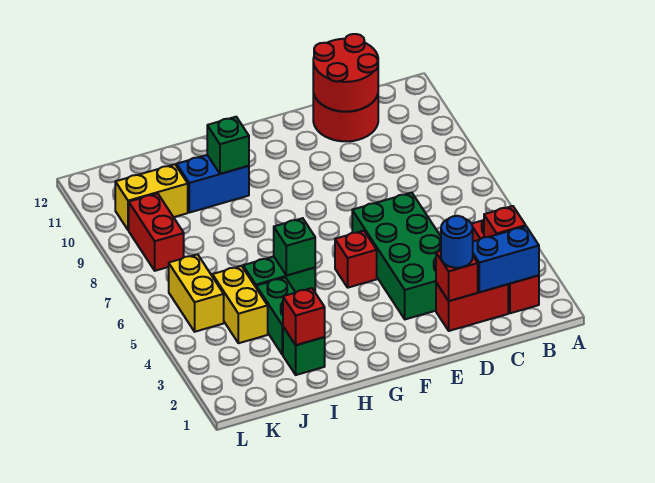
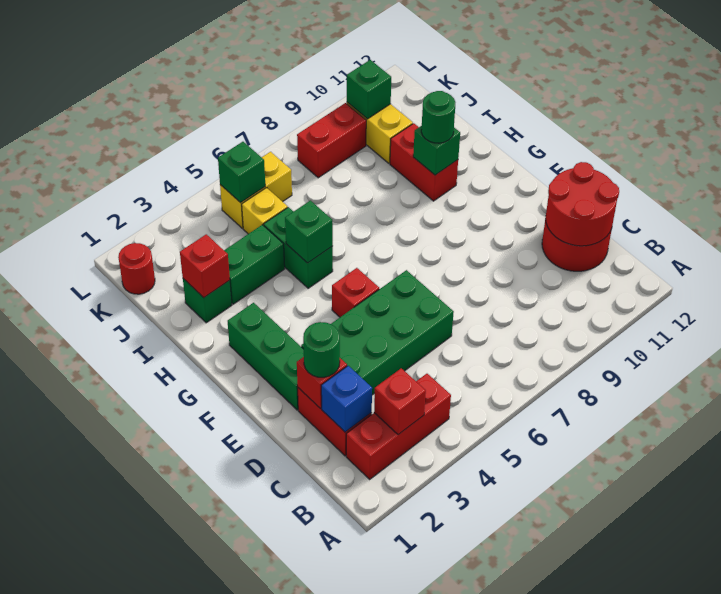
blue 1x2 brick [473,226,539,292] -> blue 1x1 brick [321,366,372,432]
blue 1x1 round brick [441,216,473,268] -> green 1x1 round brick [303,322,340,377]
none -> green 1x3 brick [228,303,304,410]
blue 1x2 brick [177,155,249,213] -> red 1x2 brick [390,123,458,201]
none -> green 1x1 round brick [421,91,455,143]
yellow 1x2 brick [212,266,268,343] -> yellow 1x1 brick [242,188,288,234]
none -> red 1x1 round brick [118,243,155,294]
none -> green 1x1 brick [218,142,265,203]
none -> green 1x1 brick [347,60,391,119]

